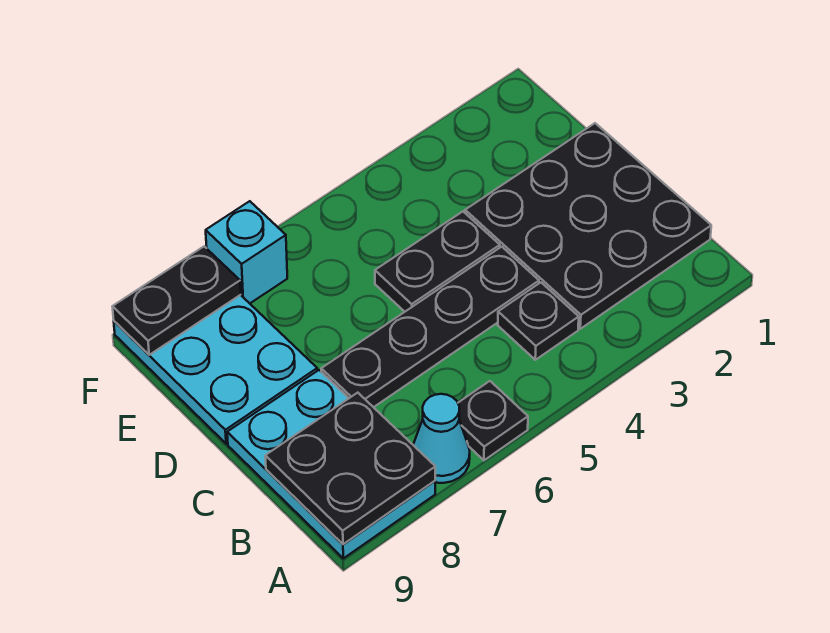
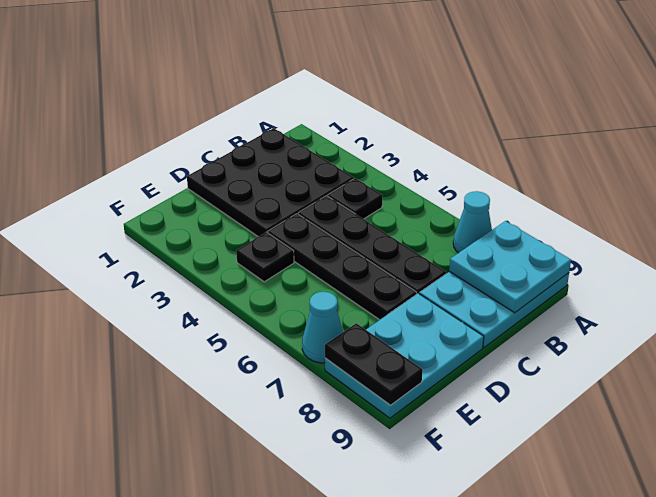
black 1x1 plate [458,381,528,460] -> black 1x1 plate moved to [236,232,294,282]
black 2x2 plate [265,393,435,544] -> cyan 2x2 plate [449,221,571,313]
black 1x2 plate [375,212,500,312] -> black 1x4 plate [268,214,417,320]
cyan 1x1 brick [206,201,287,303] -> cyan 1x1 cone [302,292,343,363]

